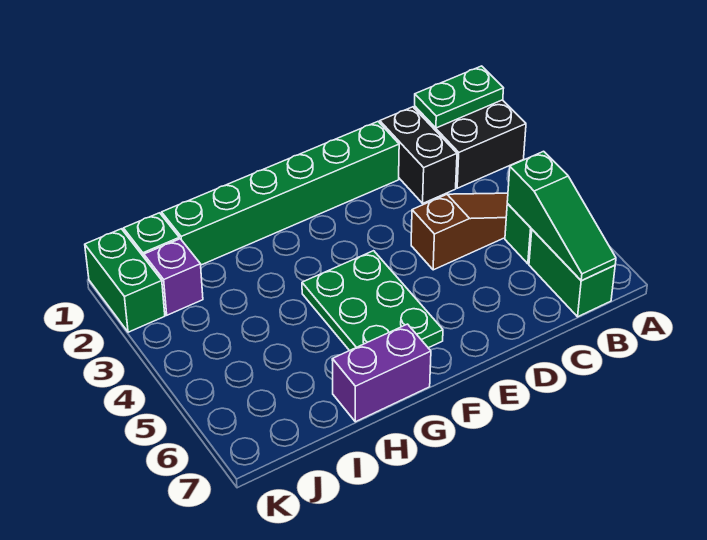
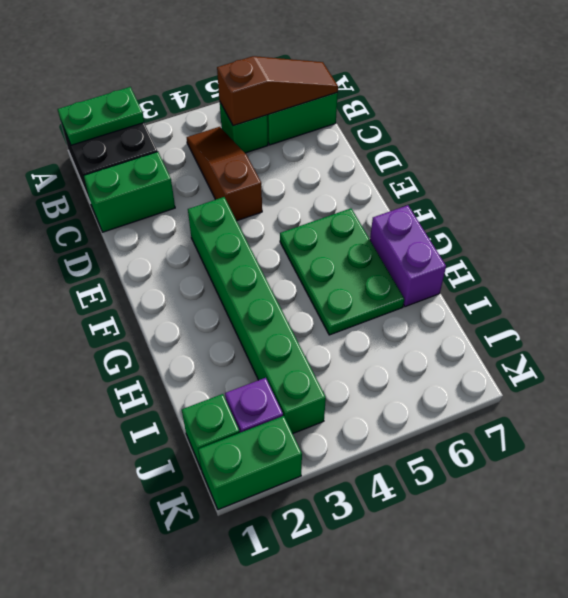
green 1x2 plate [415,66,504,128] -> green 1x2 plate turned to [58,87,144,145]
green 1x3 slope [507,151,616,280] -> brown 1x3 slope [217,56,338,126]
black 1x2 brick [380,107,457,203] -> green 1x2 brick [84,152,175,232]
green 1x6 brick [162,122,399,265] -> green 1x6 brick moved to [188,197,326,434]
green 2x3 plate [302,251,443,351] -> green 2x3 plate turned to [280,208,404,335]

